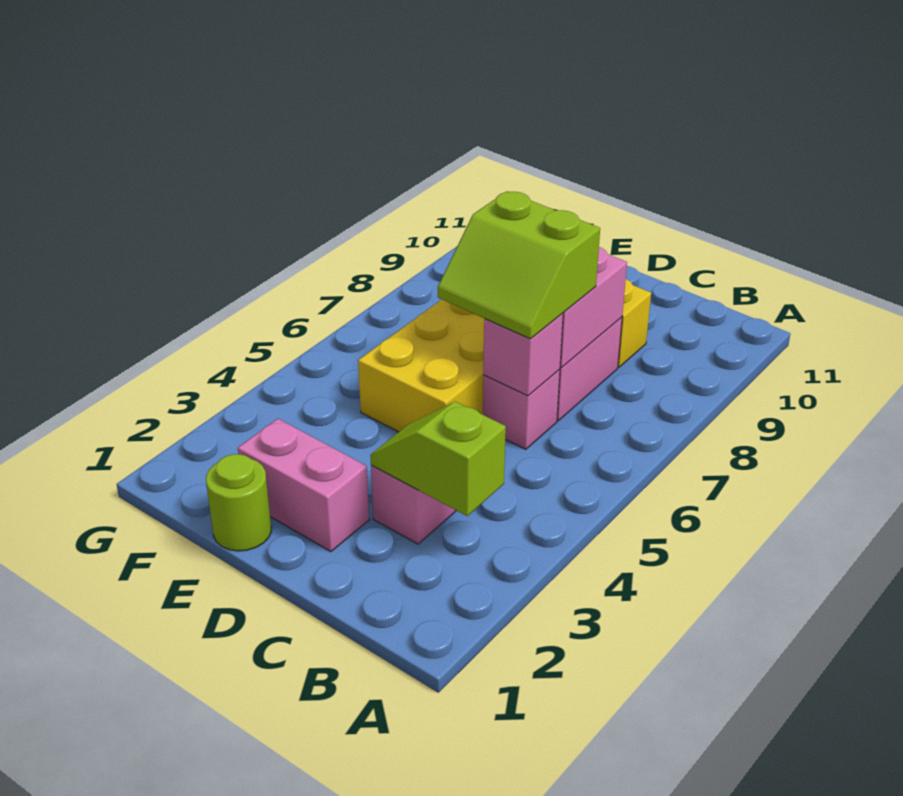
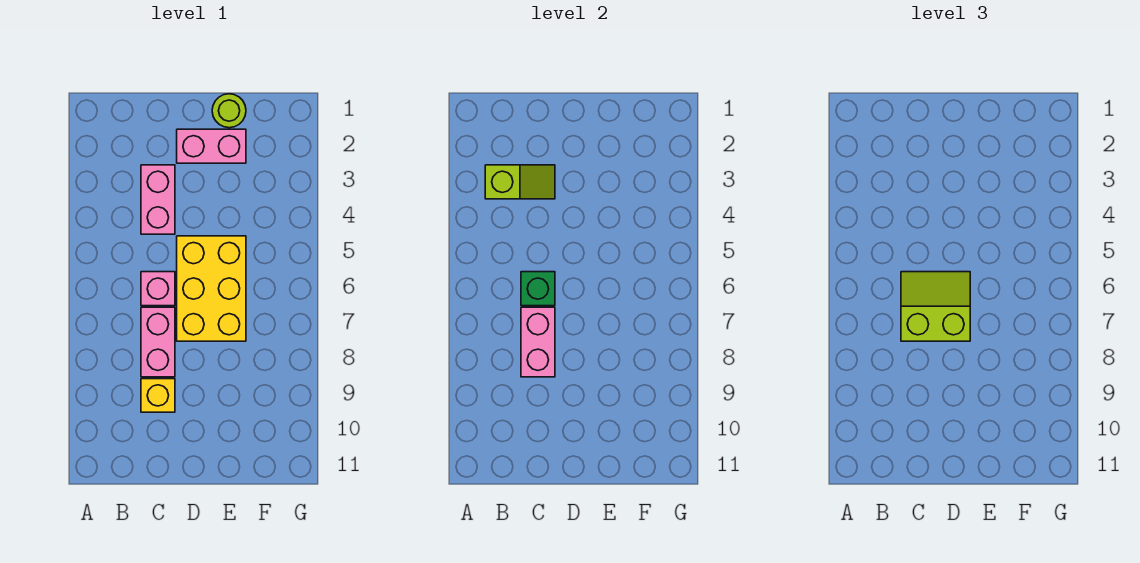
pink 1x1 brick [483,313,563,396] -> green 1x1 brick [521,272,555,306]

